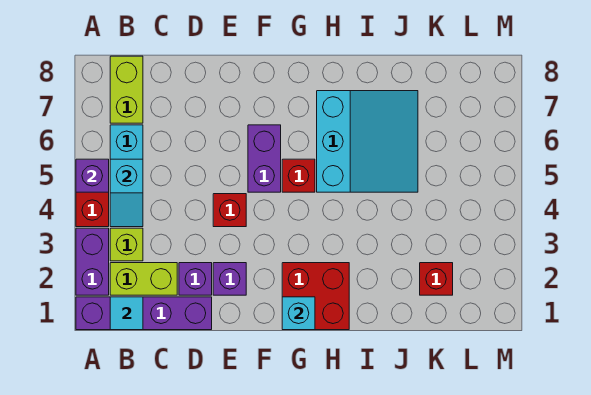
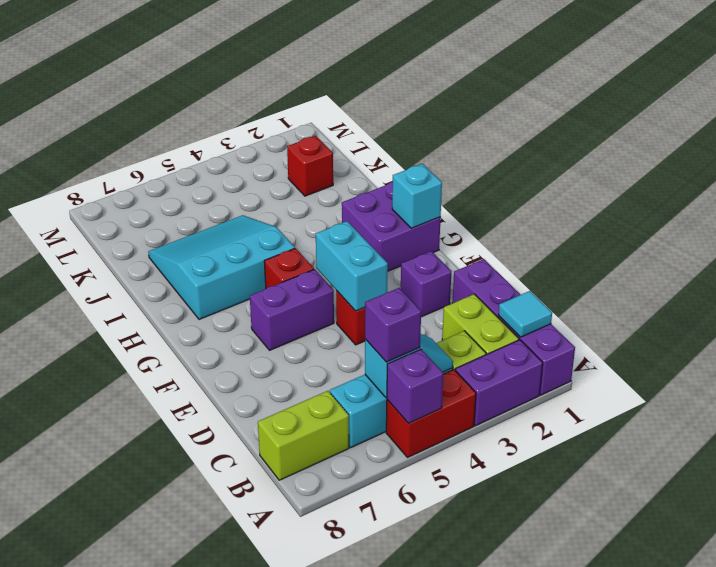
purple 1x1 brick [179,263,212,295] -> purple 1x1 brick moved to [365,288,421,362]
none -> cyan 1x2 brick [316,221,388,311]
red 2x2 brick [282,263,349,330] -> purple 2x2 brick [342,182,441,271]

